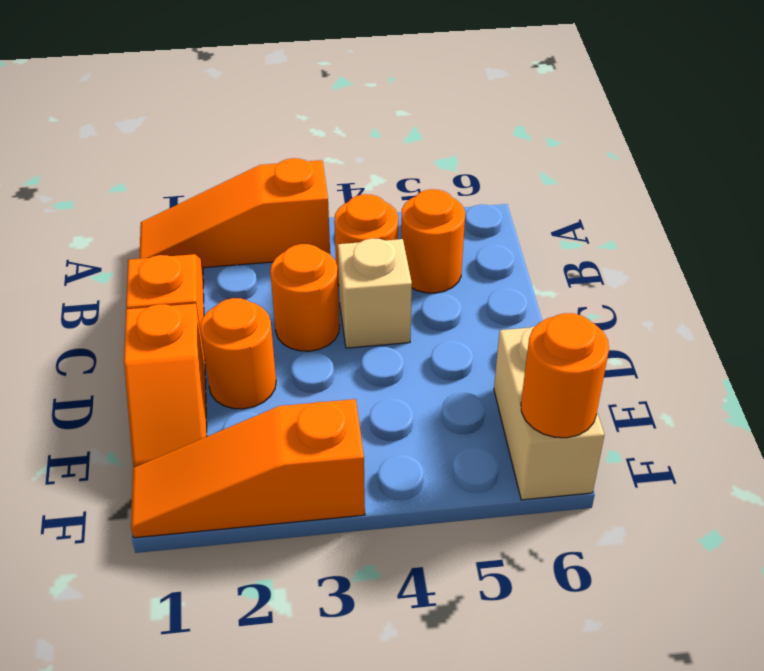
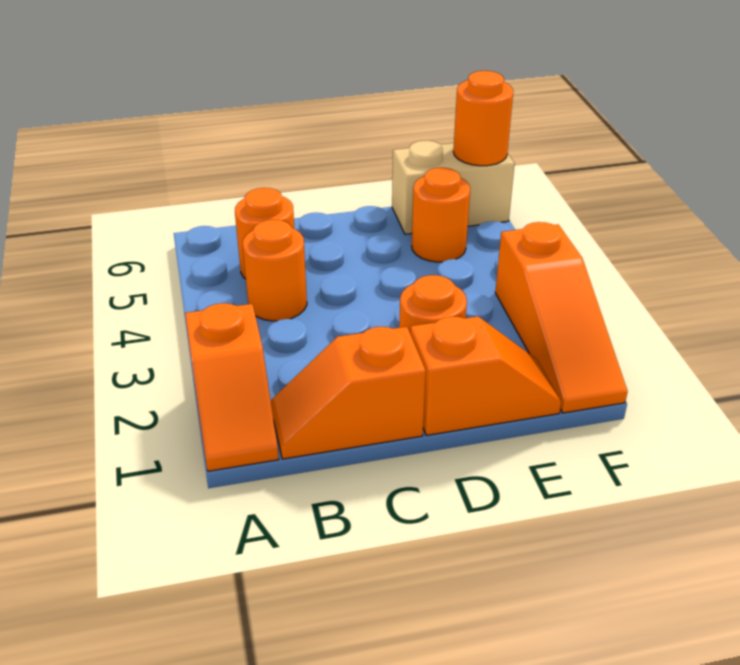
orange 1x3 slope [139,158,330,268] -> orange 1x2 slope [185,303,279,471]
orange 1x1 round brick [270,244,340,351] -> orange 1x1 round brick moved to [412,168,470,262]
tan 1x1 brick [338,238,412,348] -> none

